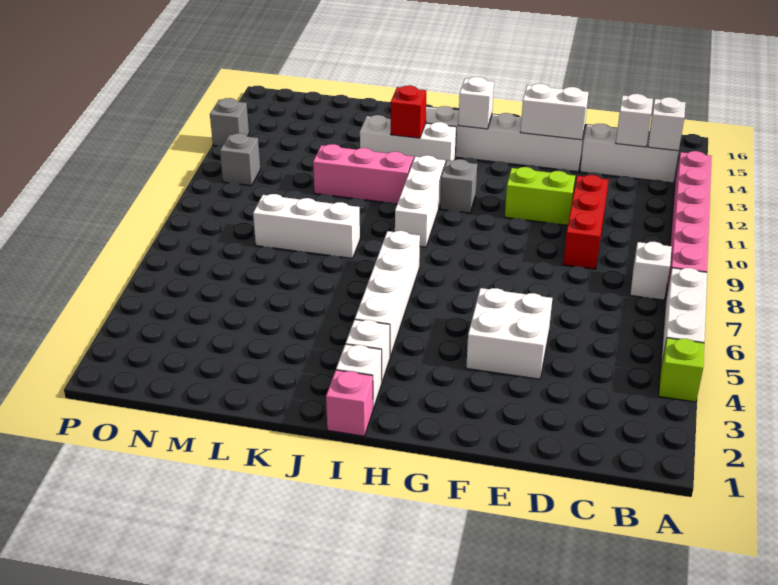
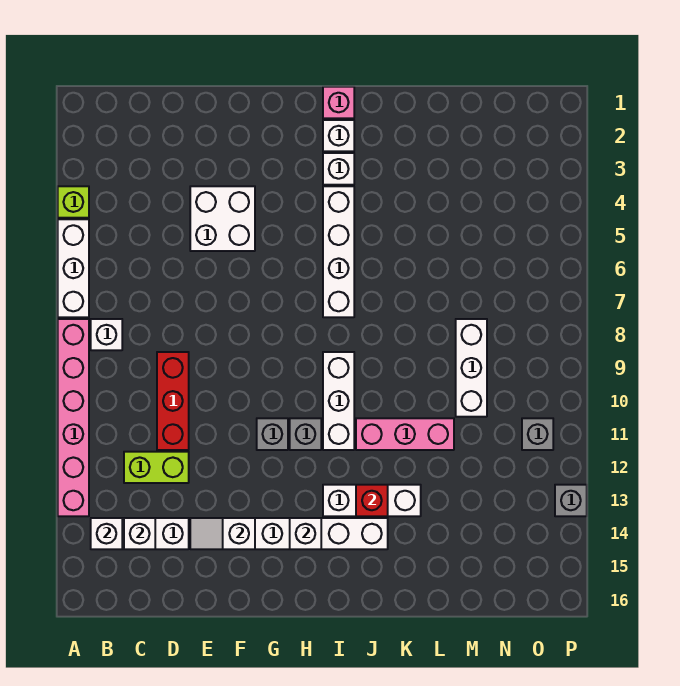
lime 1x2 brick [505,167,575,225] -> lime 1x2 brick moved to [124,452,189,483]
white 1x2 brick [521,83,589,140] -> white 1x2 slope [190,518,255,549]
none -> grey 1x1 brick [257,418,288,450]
white 1x3 brick [253,194,360,258] -> white 1x3 brick turned to [456,319,487,417]

